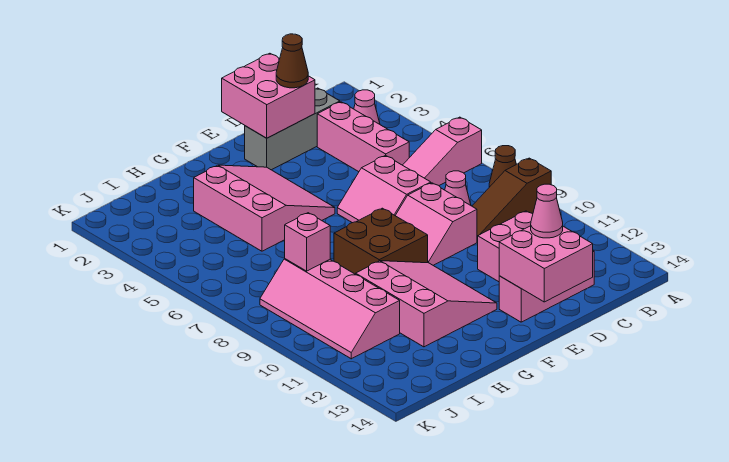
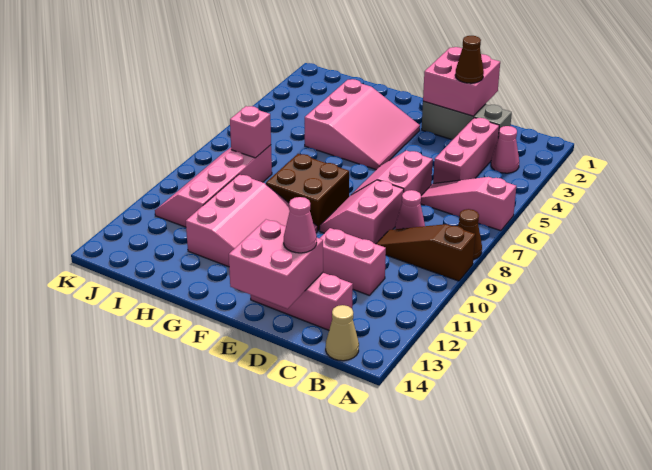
none -> tan 1x1 cone [326,305,359,361]

